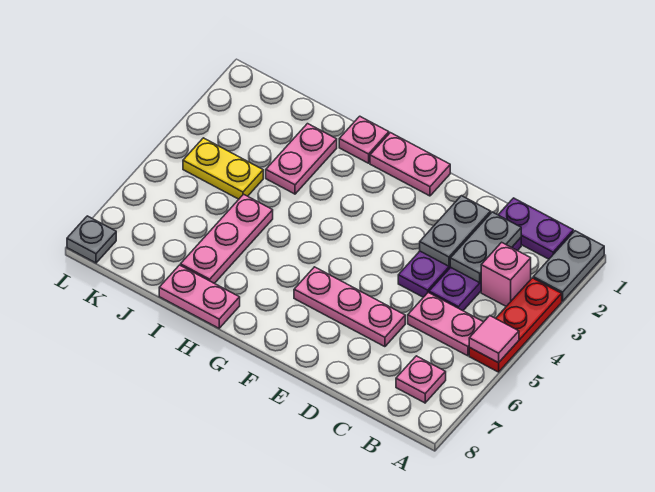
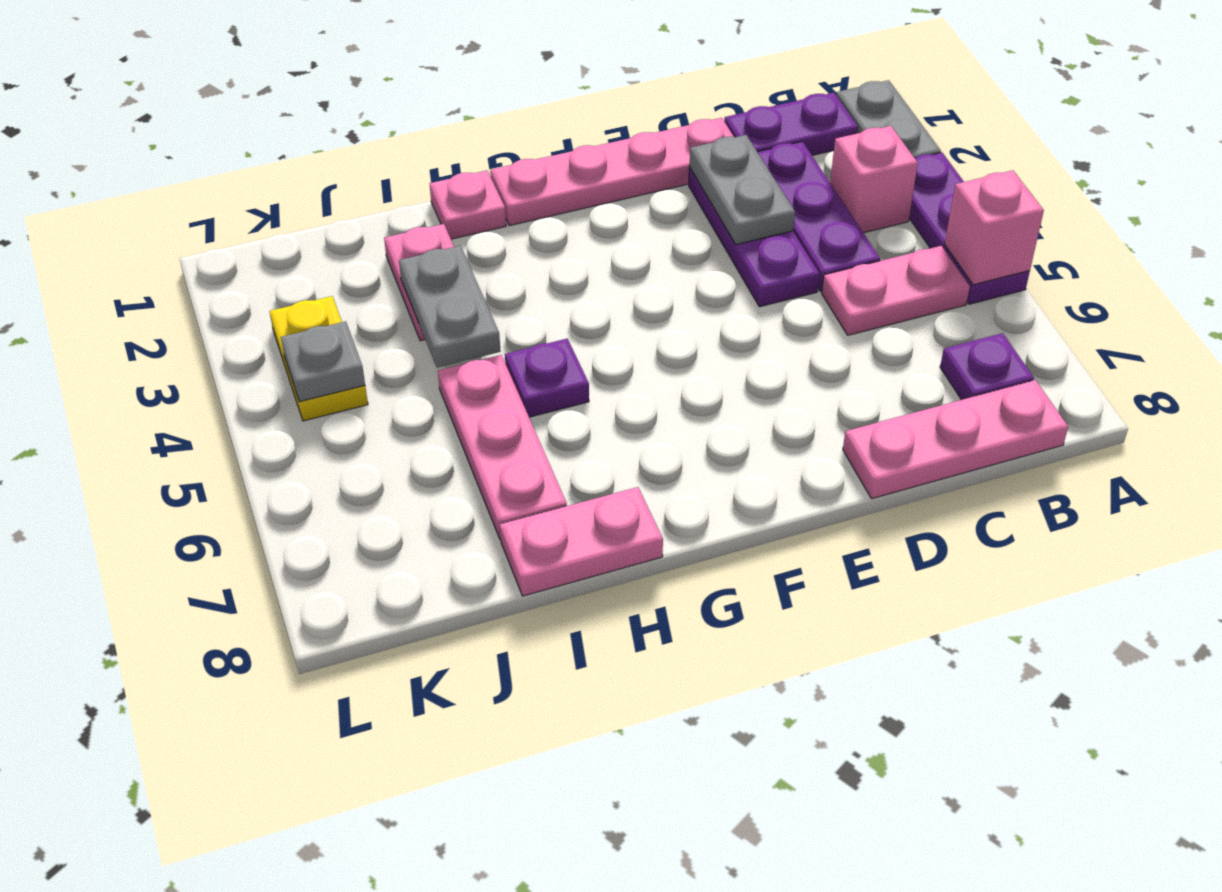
red 1x3 plate [469,278,562,372] -> purple 1x3 plate [909,153,1030,304]
pink 1x1 tile [469,316,519,363] -> pink 1x1 brick [945,170,1044,285]
pink 1x1 plate [396,356,446,403] -> purple 1x1 plate [940,333,1034,400]
grey 1x2 plate [450,212,521,283] -> grey 1x2 plate moved to [399,246,501,368]
pink 1x3 plate [294,267,405,347] -> pink 1x3 plate moved to [843,380,1068,499]
pink 1x2 plate [370,133,450,196] -> pink 1x4 plate [490,118,734,226]
none -> purple 1x1 plate [505,339,589,417]
yellow 1x2 plate [183,138,263,199] -> yellow 1x2 plate turned to [269,296,368,421]
grey 1x1 plate [67,216,116,263] -> grey 1x1 plate moved to [281,321,365,402]

